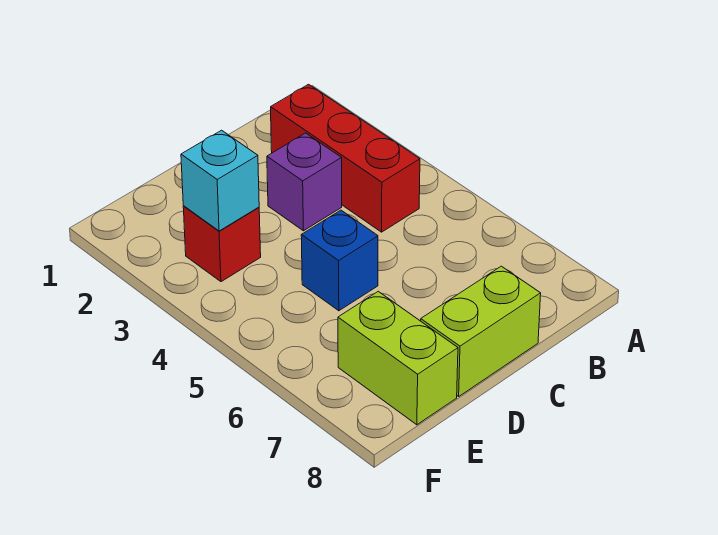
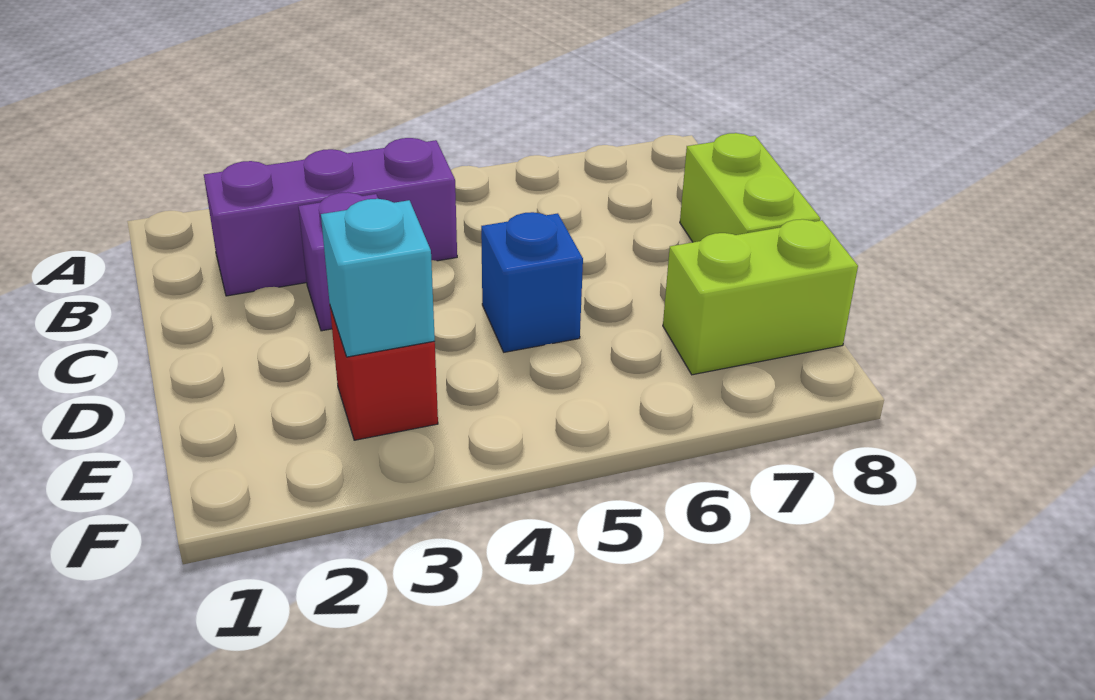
red 1x3 brick [271,84,420,232] -> purple 1x3 brick [204,138,457,296]

